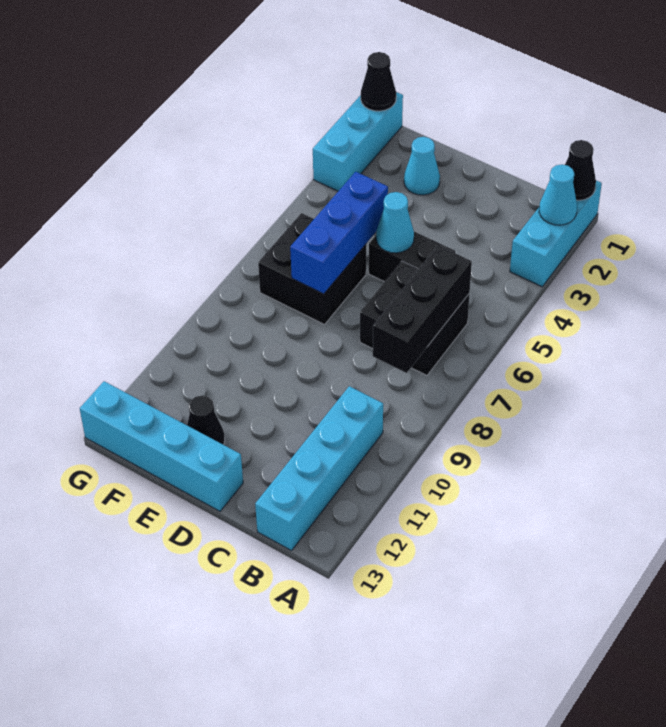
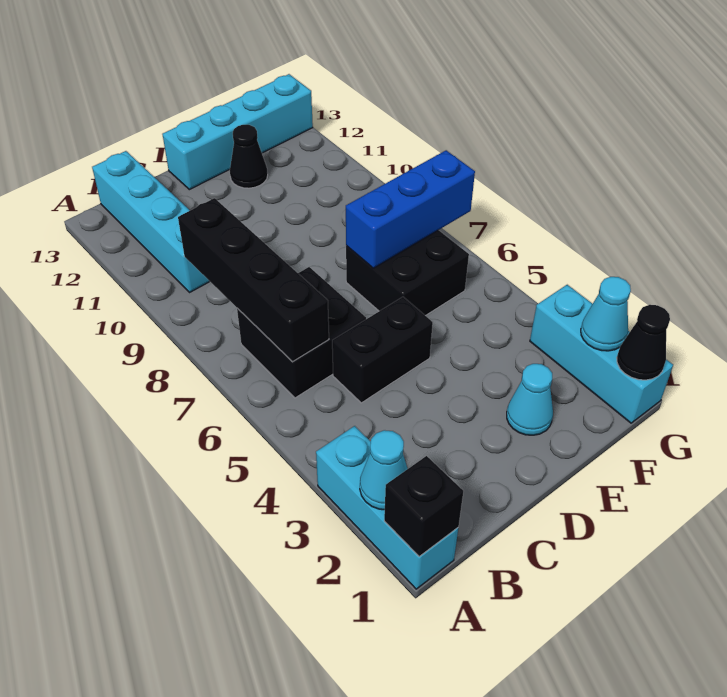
black 1x1 cone [565,140,596,200] -> black 1x1 brick [384,456,463,557]
black 1x3 brick [373,245,472,373] -> black 1x4 brick [178,198,329,362]
cyan 1x1 cone [376,192,414,253] -> cyan 1x1 cone moved to [581,277,631,351]
blue 1x3 brick [290,172,388,294] -> blue 1x3 brick turned to [346,150,475,268]

